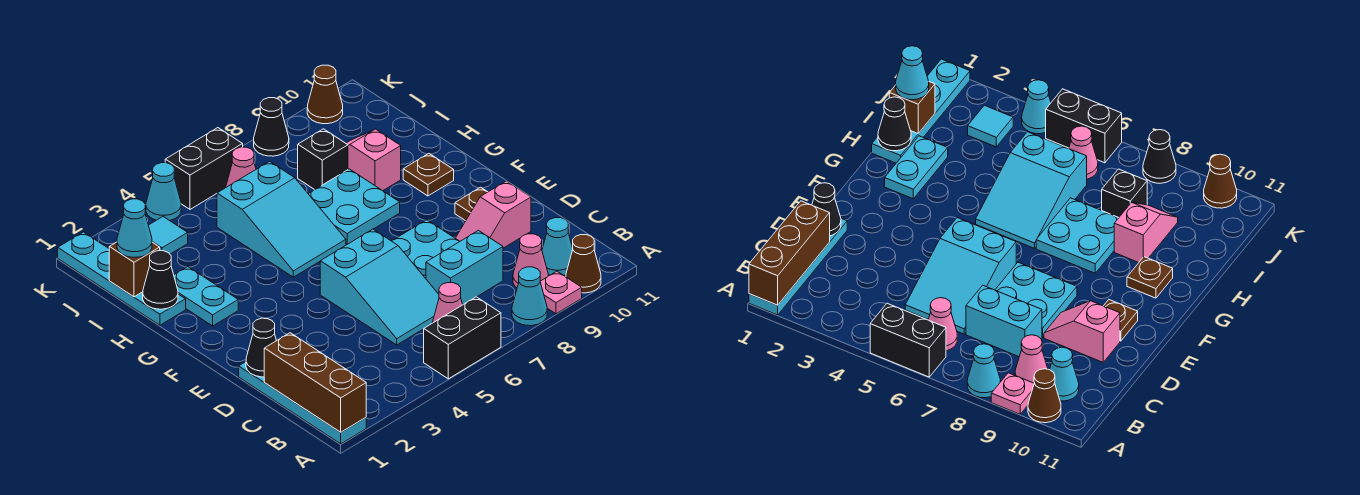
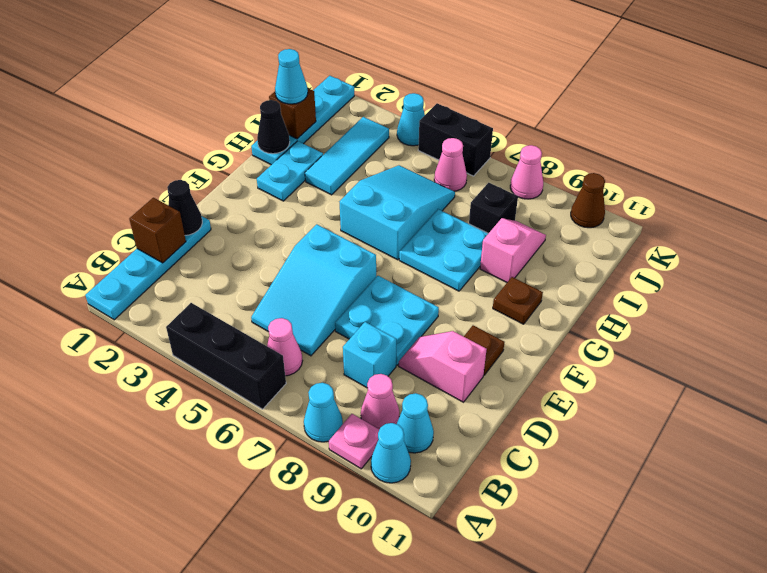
brown 1x3 brick [264,333,366,432] -> brown 1x1 brick [129,198,186,263]
black 1x2 brick [424,297,501,379] -> black 1x3 brick [166,303,286,409]
brown 1x1 cone [566,235,601,293] -> cyan 1x1 cone [371,423,411,483]
cyan 1x2 brick [426,231,503,304] -> cyan 1x1 brick [343,322,396,388]
cyan 2x3 slope [217,161,346,277] -> cyan 2x3 slope turned to [339,165,455,260]
cyan 1x1 tile [148,217,188,254] -> cyan 1x3 tile [305,117,389,195]
black 1x1 cone [254,98,289,156] -> pink 1x1 cone [510,145,543,199]

